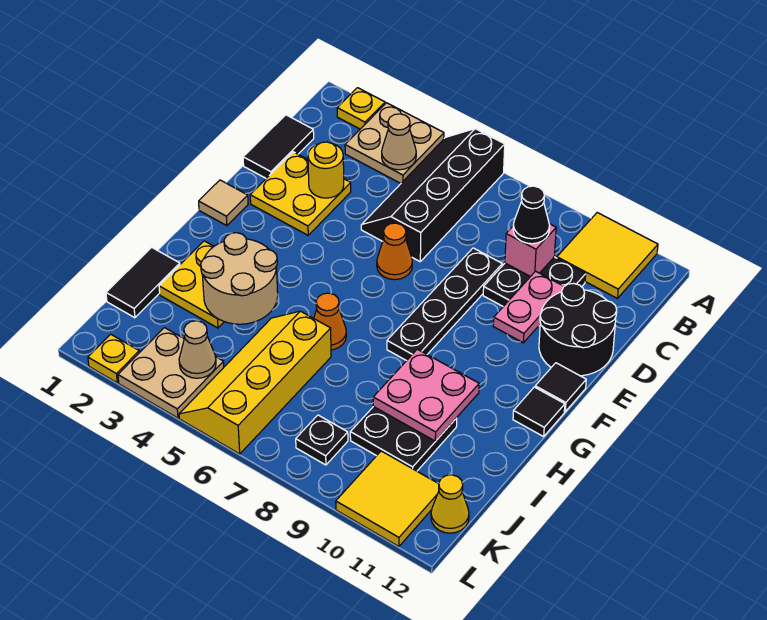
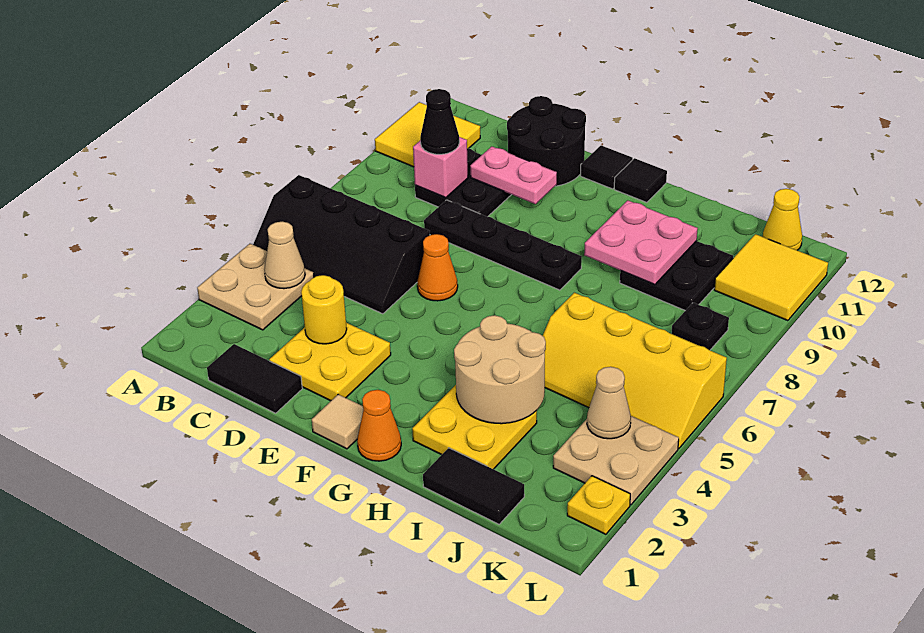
yellow 1x1 plate [337,88,385,129] -> none
orange 1x1 cone [314,293,346,350] -> orange 1x1 cone moved to [357,390,401,461]

